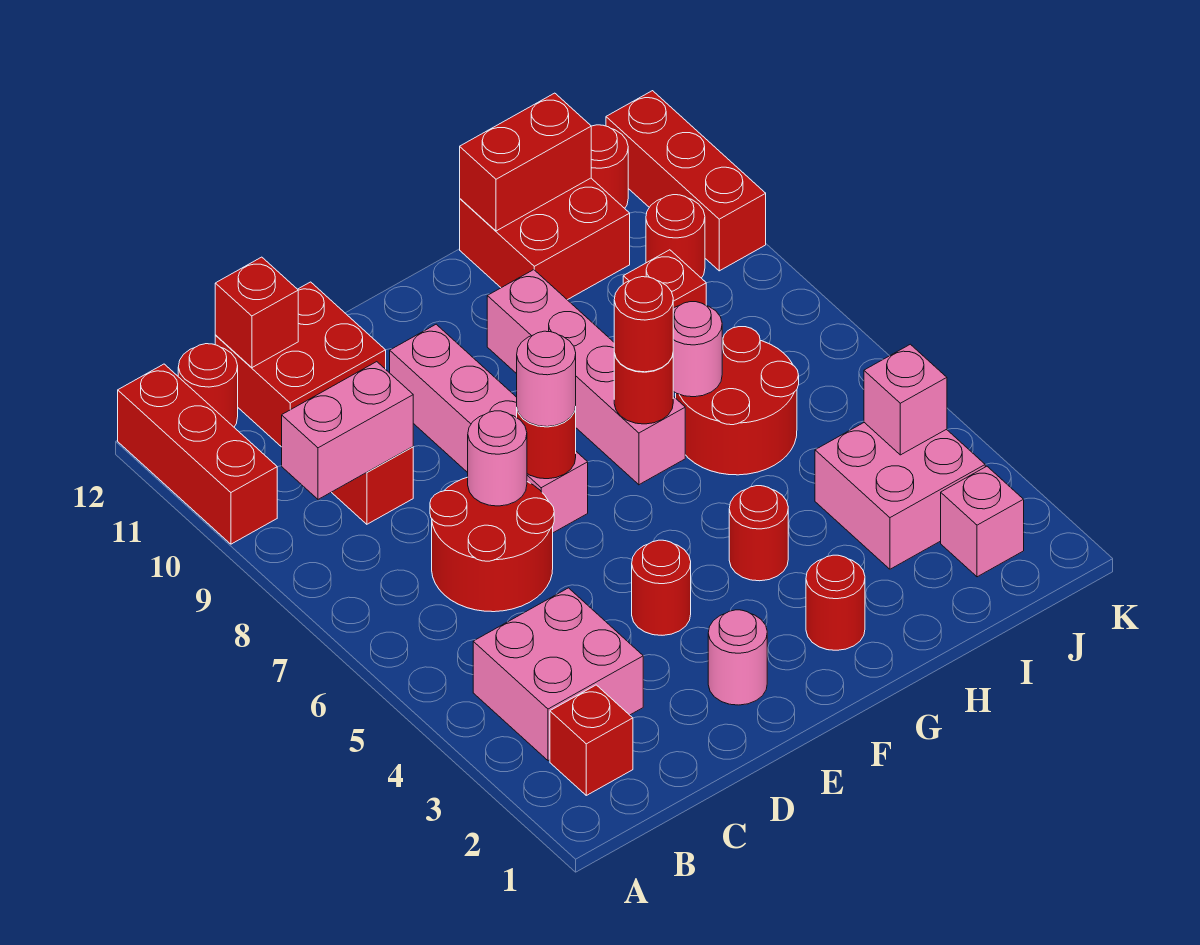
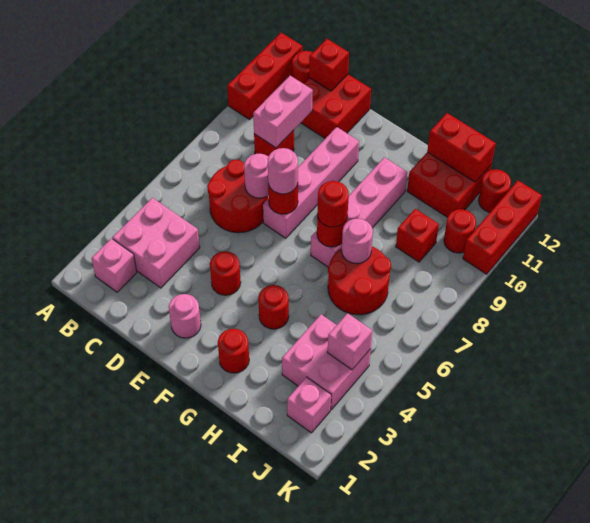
red 1x1 brick [550,685,633,795] -> pink 1x1 brick [92,238,137,292]
pink 1x2 brick [282,362,413,499] -> pink 1x2 brick turned to [253,76,313,148]

